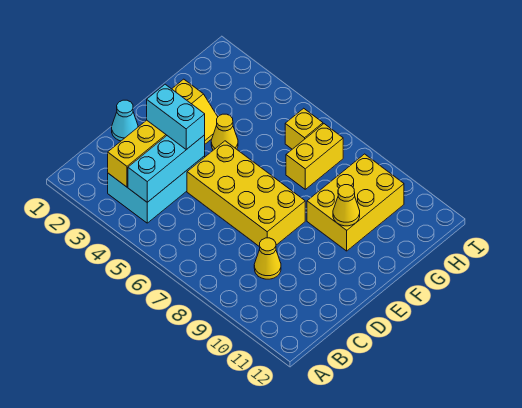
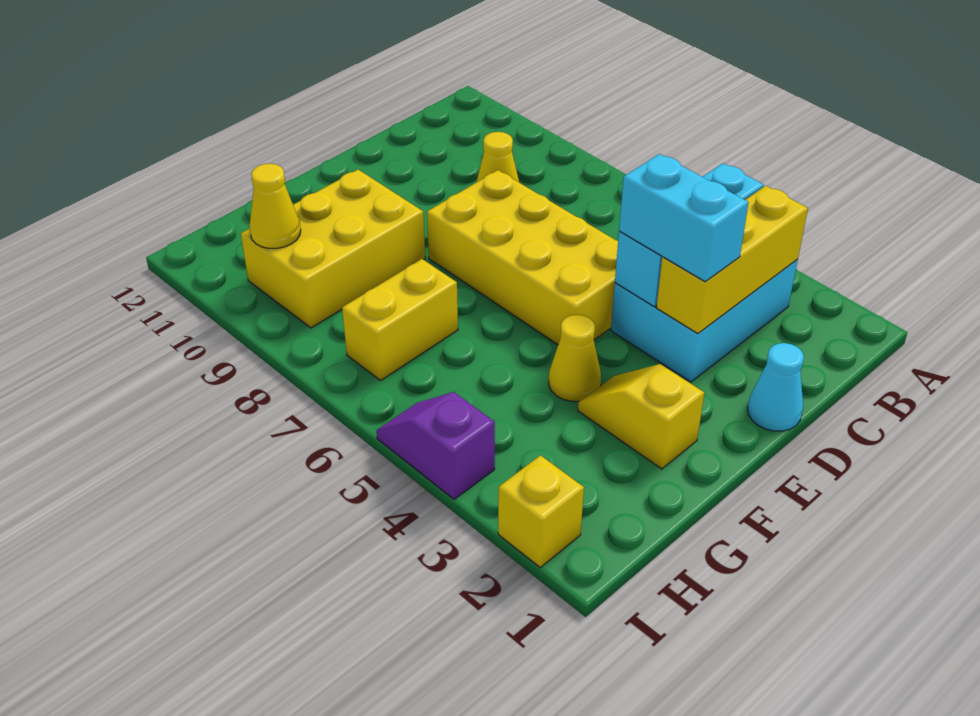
yellow 1x1 cone [333,185,360,226] -> yellow 1x1 cone moved to [249,164,301,248]
yellow 1x1 brick [285,108,323,149] -> yellow 1x1 brick moved to [498,455,584,567]
none -> purple 1x2 slope [377,392,495,499]

